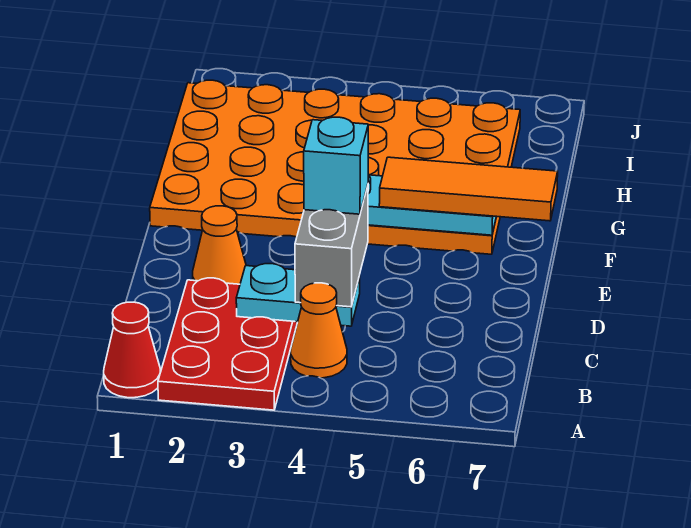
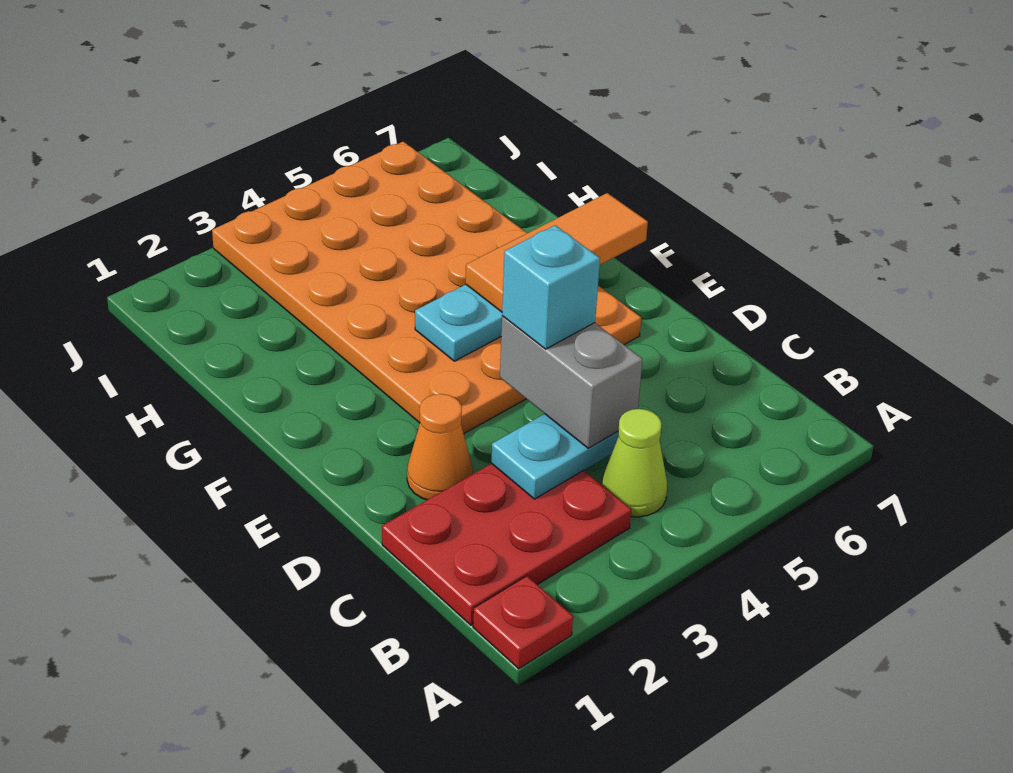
red 1x1 cone [104,302,160,398] -> red 1x1 plate [473,576,573,668]
red 2x3 plate [158,278,297,410] -> red 2x3 plate turned to [382,463,631,625]
orange 1x1 cone [291,283,347,378] -> lime 1x1 cone [602,409,667,517]
orange 4x6 plate [150,80,520,254] -> orange 4x6 plate turned to [212,141,641,433]

